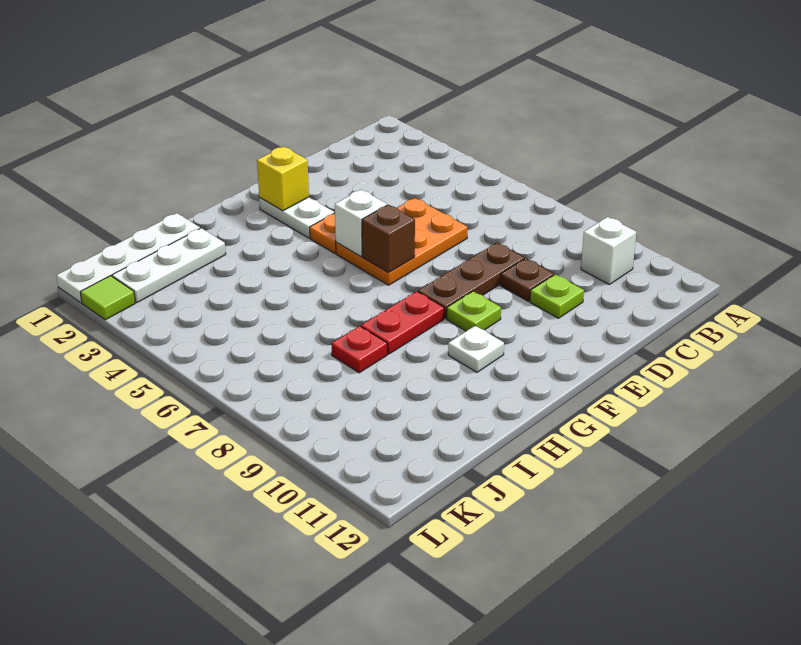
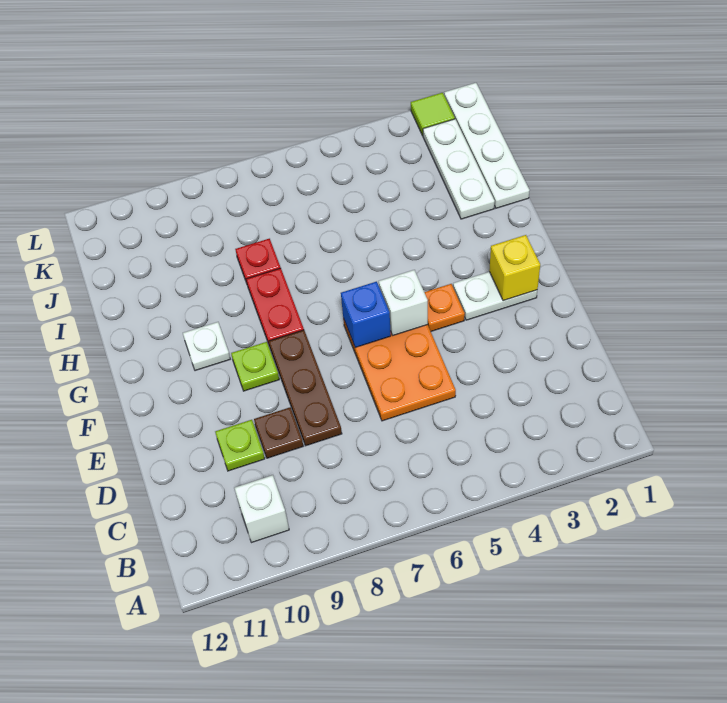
brown 1x1 brick [362,205,415,273] -> blue 1x1 brick [341,282,391,348]

